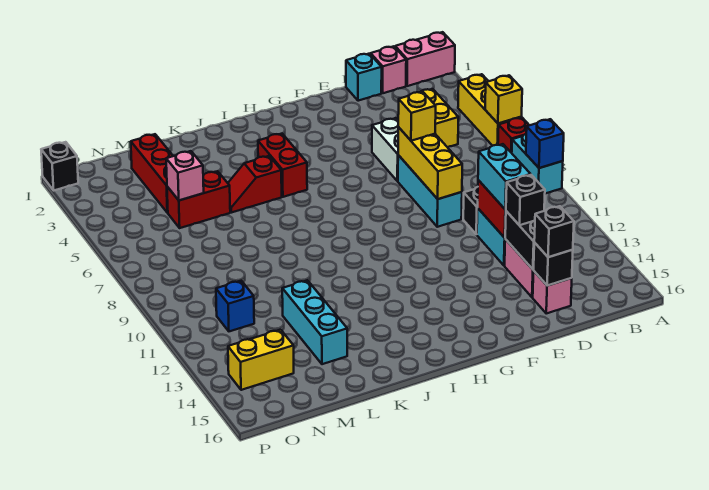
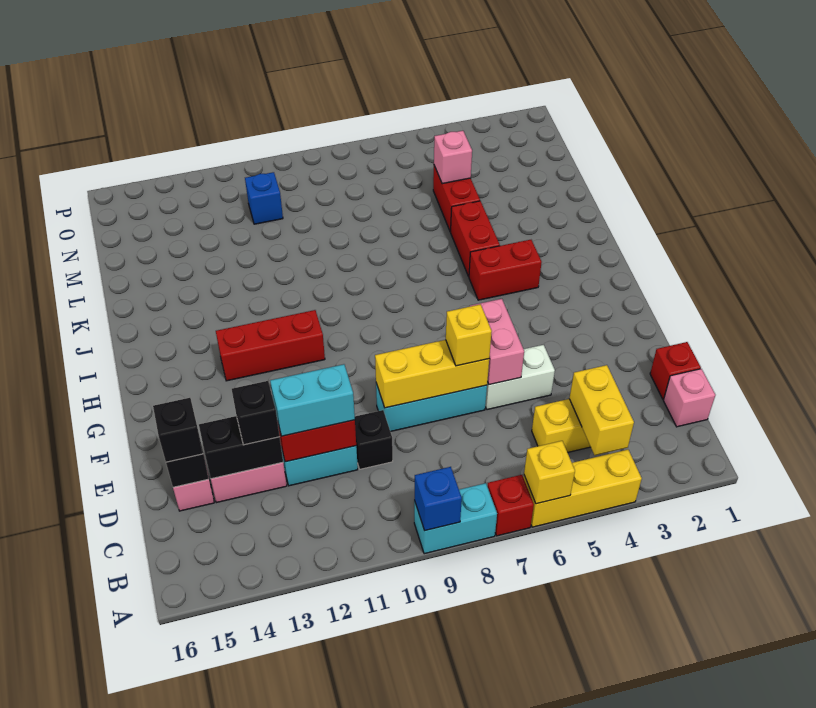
pink 1x2 brick [395,32,455,86] -> pink 1x2 brick moved to [470,299,524,385]
cyan 1x1 brick [346,54,382,101] -> red 1x1 brick [650,342,701,399]
red 1x2 slope [228,156,282,213] -> red 1x2 brick [451,201,500,276]
cyan 1x3 brick [282,280,347,364] -> none
red 1x3 brick [131,134,173,213] -> red 1x3 brick moved to [216,310,325,381]
yellow 1x2 brick [228,330,294,390] -> yellow 1x2 brick moved to [569,365,634,455]
black 1x1 brick [41,142,78,190] -> none

